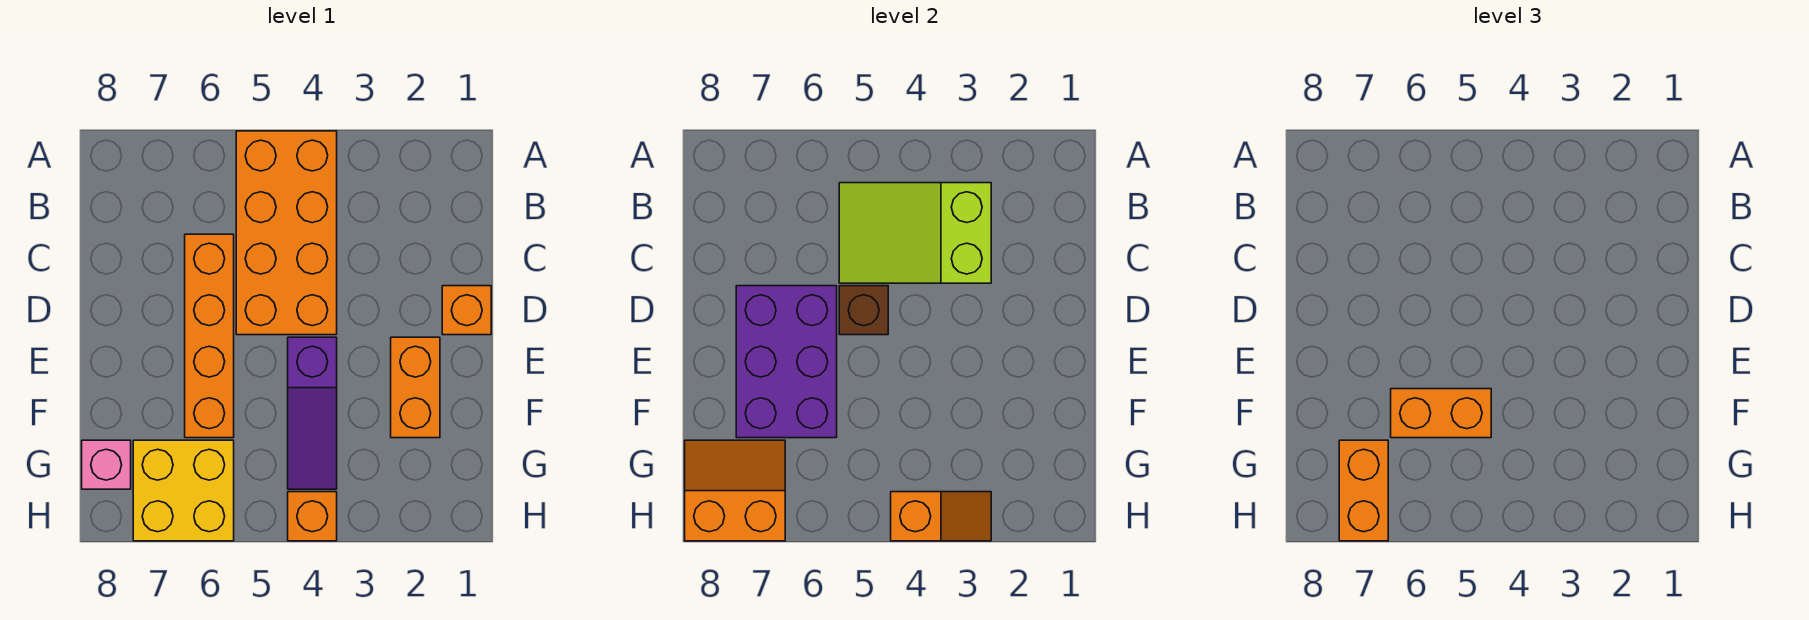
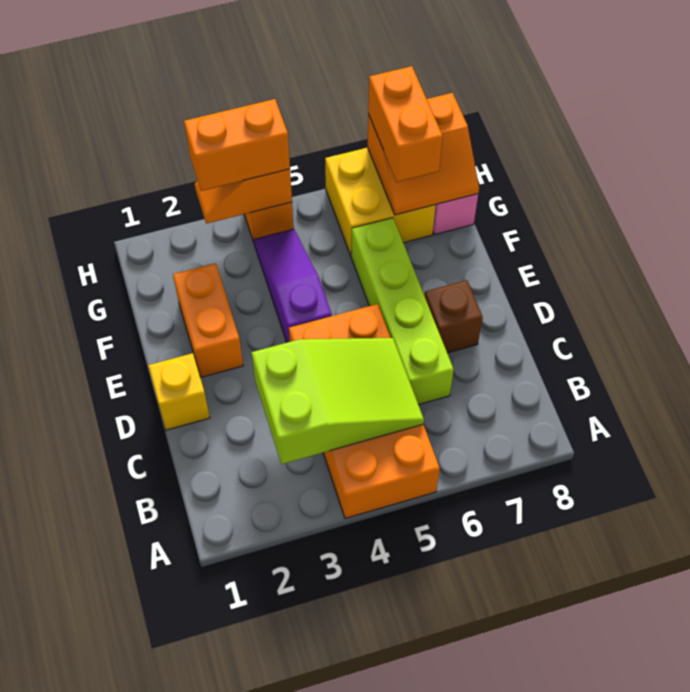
orange 1x4 brick [185,234,234,438] -> lime 1x4 brick [351,218,454,405]
orange 1x1 brick [442,286,491,335] -> yellow 1x1 brick [148,353,210,430]
brown 1x1 brick [839,286,888,335] -> brown 1x1 brick moved to [425,280,483,353]
purple 2x3 brick [736,286,837,438] -> none
orange 1x2 brick [1391,389,1491,438] -> orange 1x2 brick moved to [184,99,290,191]

